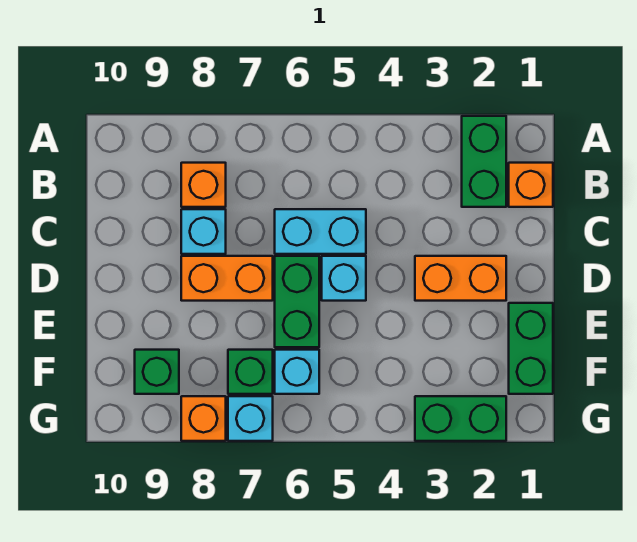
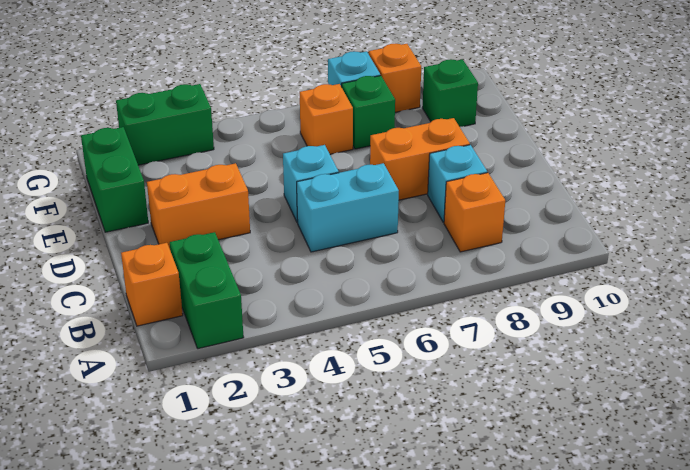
green 1x2 brick [275,256,319,347] -> none
cyan 1x1 brick [275,350,319,394] -> orange 1x1 brick [300,84,353,154]

